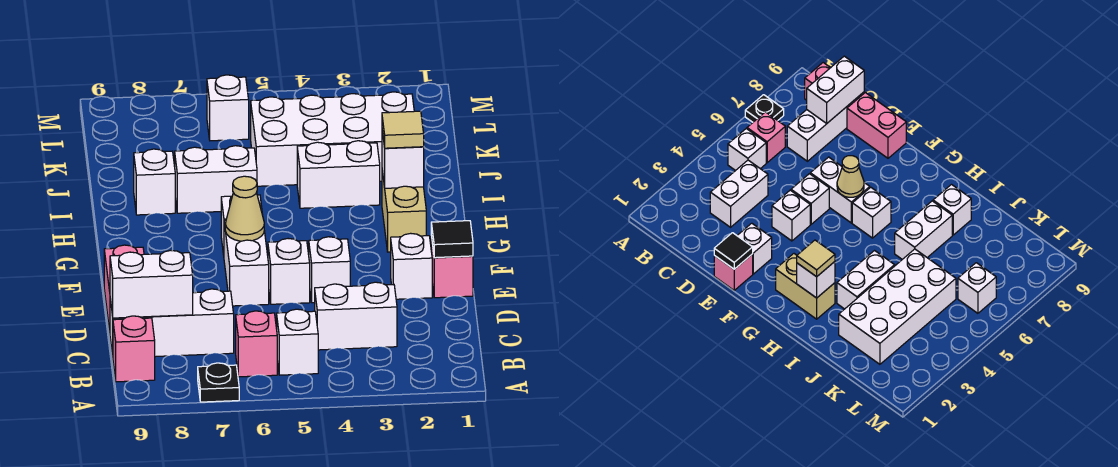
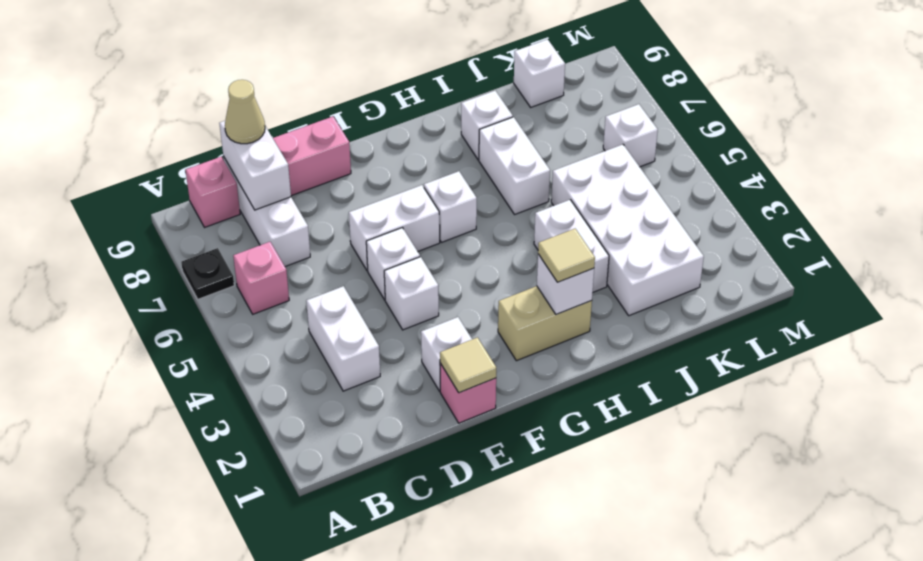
white 1x1 brick [277,309,318,375] -> white 1x1 brick moved to [514,39,565,107]
black 1x1 tile [431,221,473,258] -> tan 1x1 tile [440,338,496,393]
tan 1x1 cone [225,176,264,241] -> tan 1x1 cone moved to [225,80,265,144]

